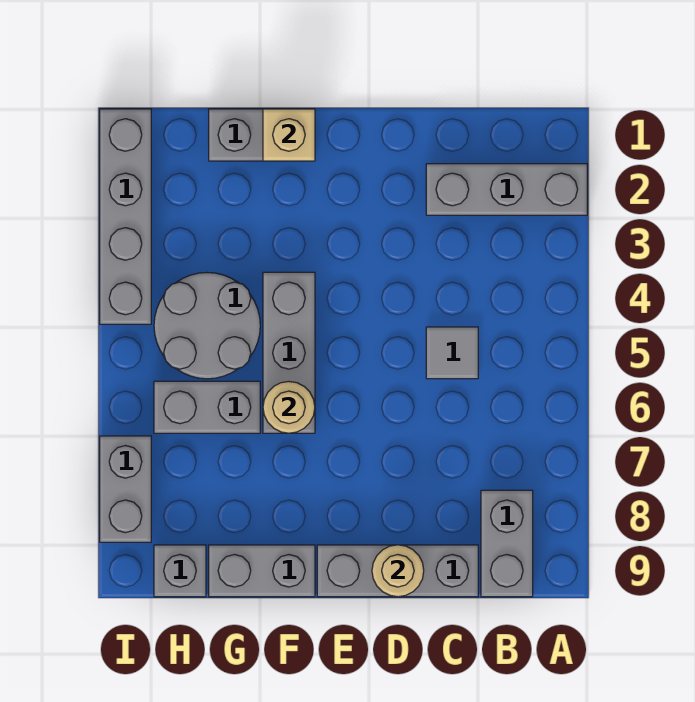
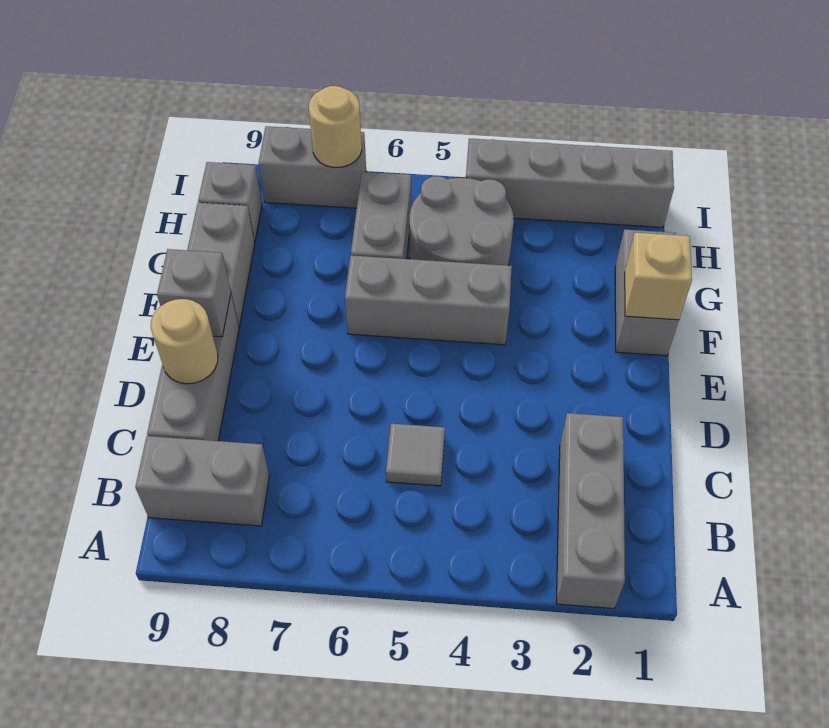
none -> grey 1x1 brick [157,249,231,337]
tan 1x1 round brick [263,382,315,433] -> tan 1x1 round brick moved to [309,86,362,168]

